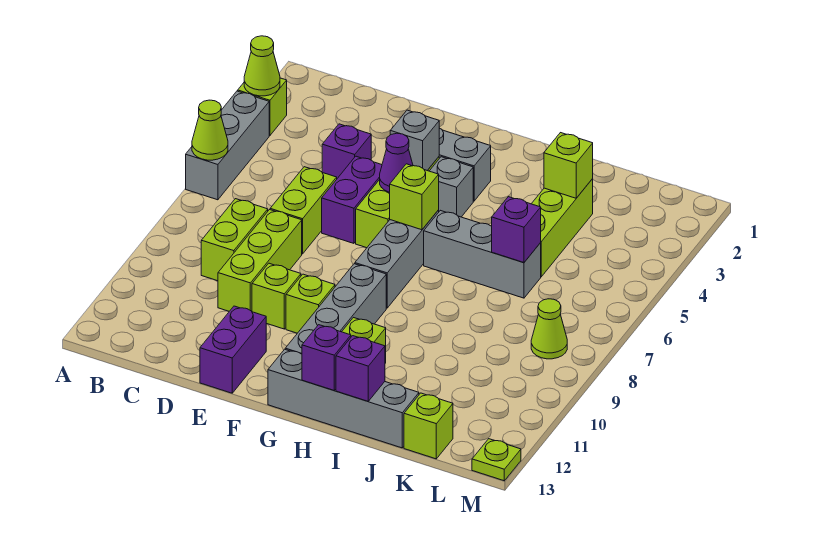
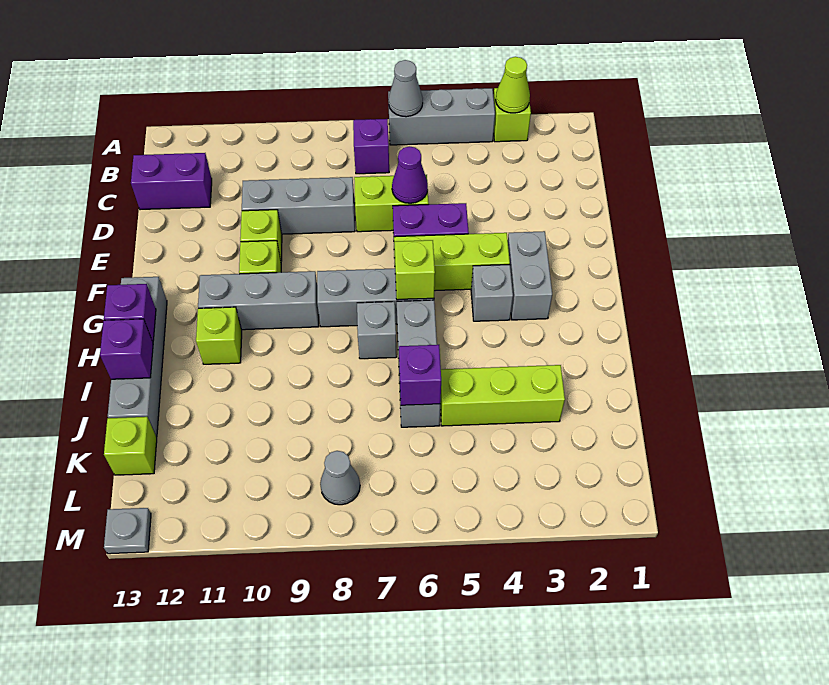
lime 1x1 cone [192,100,228,160] -> grey 1x1 cone [389,60,423,117]
lime 1x2 brick [201,199,268,281] -> none
purple 1x1 brick [322,124,371,178] -> purple 1x1 brick moved to [353,119,389,174]
lime 1x3 brick [218,210,302,311] -> grey 1x3 brick [242,177,355,234]
purple 1x2 brick [200,306,266,393] -> purple 1x2 brick moved to [131,153,212,210]
grey 1x1 brick [390,110,439,170] -> grey 1x1 brick moved to [357,302,397,359]
purple 1x1 cone [380,133,413,192] -> purple 1x1 cone moved to [392,146,428,203]
grey 1x4 brick [285,264,386,354] -> grey 1x3 brick [198,271,319,330]
lime 1x1 brick [544,133,593,198] -> none
lime 1x1 cone [531,299,567,359] -> grey 1x1 cone [320,451,360,505]
lime 1x1 plate [472,439,521,481] -> grey 1x1 plate [104,508,151,554]

